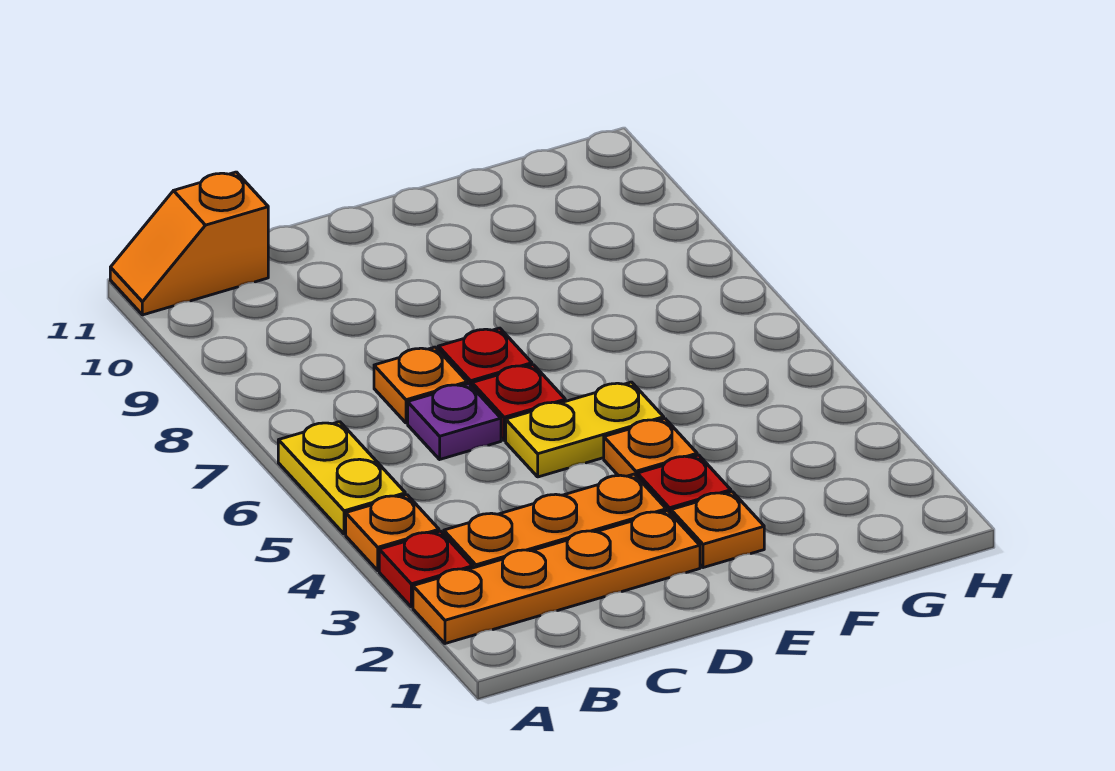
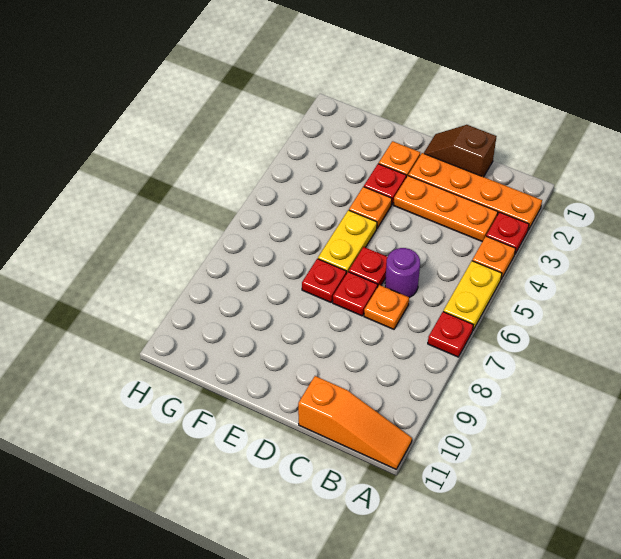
none -> red 1x1 plate [428,312,473,357]
orange 1x2 slope [110,172,268,315] -> orange 1x3 slope [298,376,412,469]
none -> brown 1x2 slope [424,125,497,177]
purple 1x1 plate [408,384,501,459] -> purple 1x1 round brick [385,248,420,298]
yellow 1x2 plate [506,382,664,477] -> yellow 1x2 plate turned to [318,210,377,274]
none -> red 1x1 plate [302,259,346,302]

